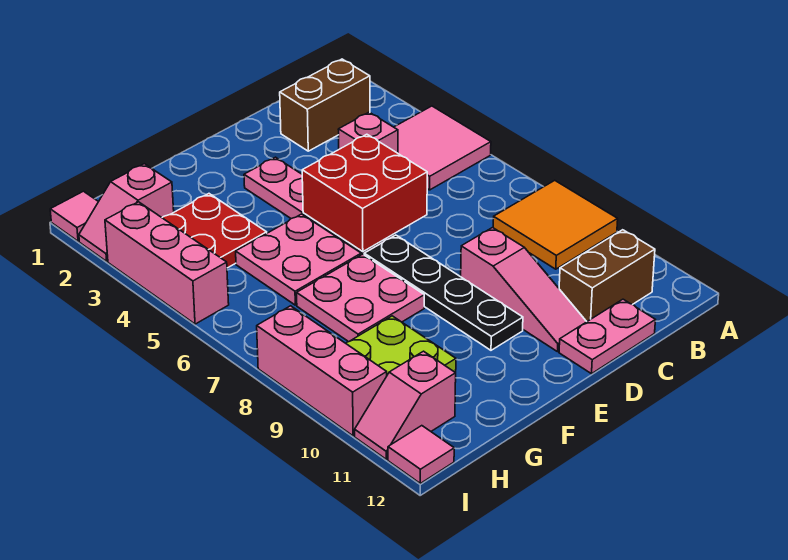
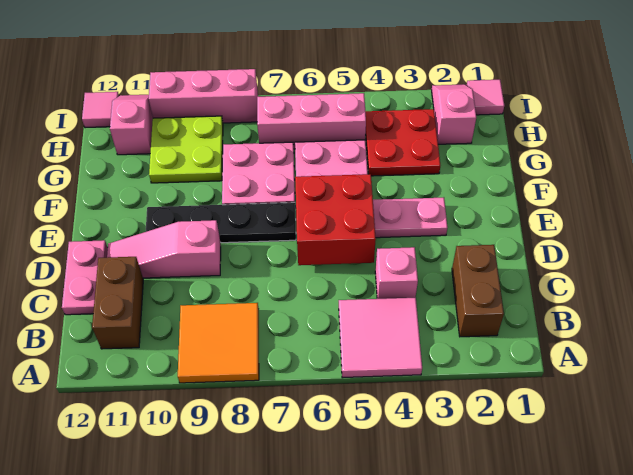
pink 1x3 brick [105,202,229,324] -> pink 1x3 brick moved to [257,93,366,149]

